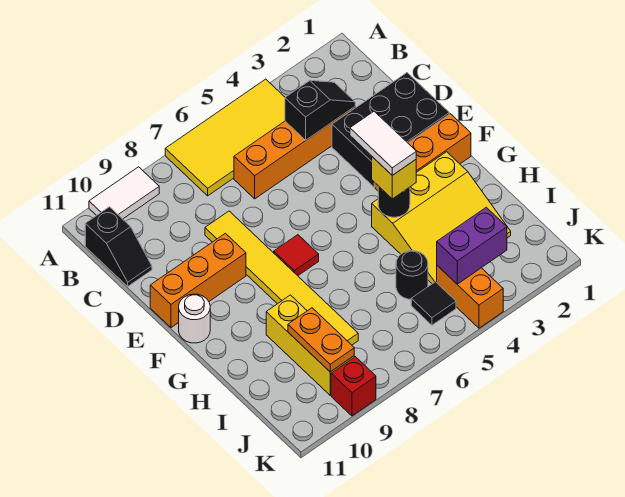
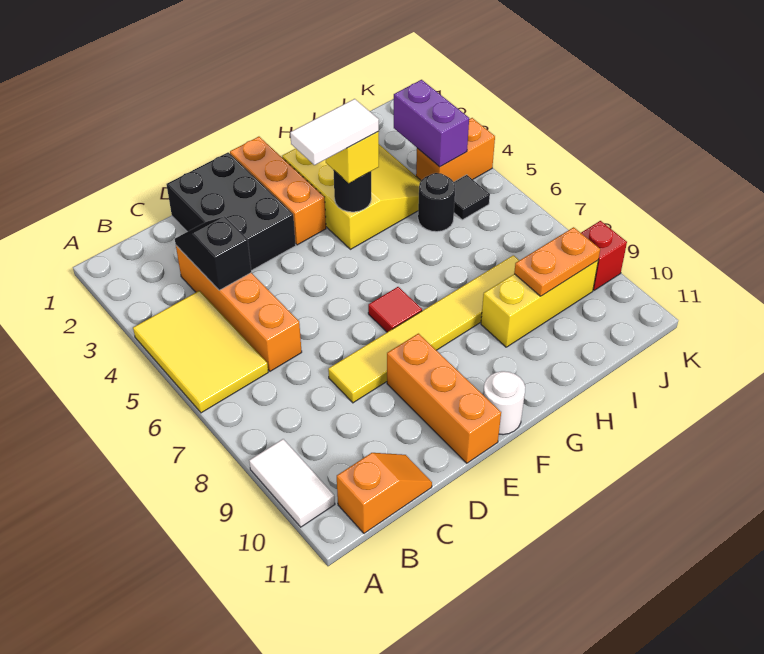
yellow 2x4 tile [165,79,285,196] -> yellow 2x3 tile [133,291,268,413]
black 1x2 slope [85,207,152,286] -> orange 1x2 slope [337,453,432,533]

